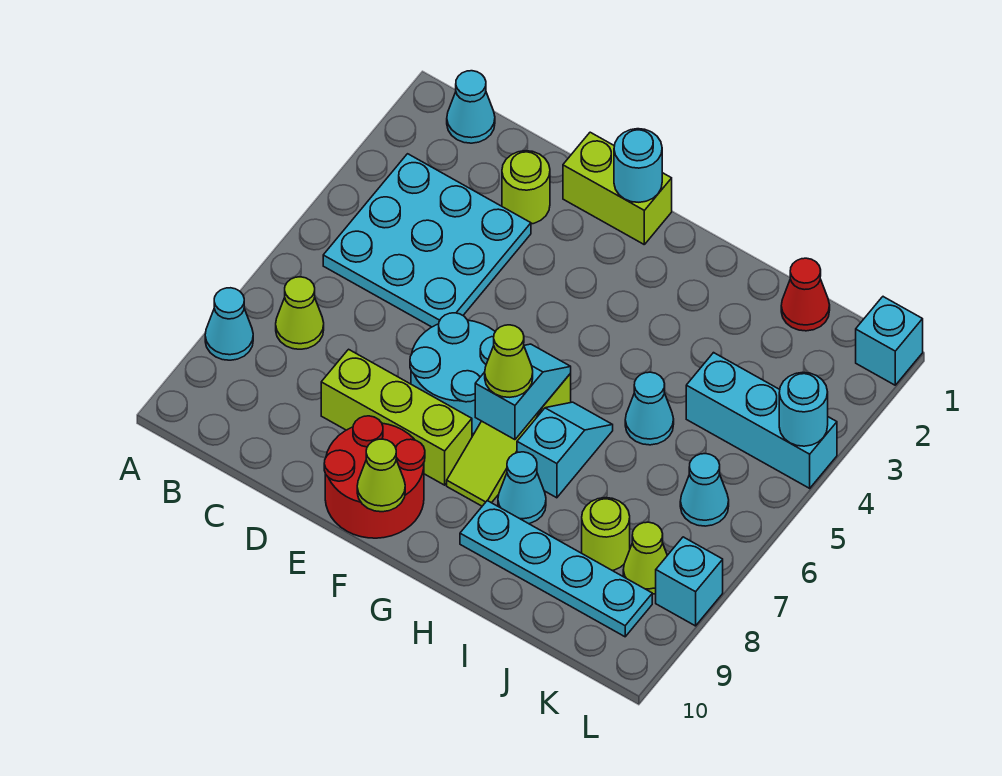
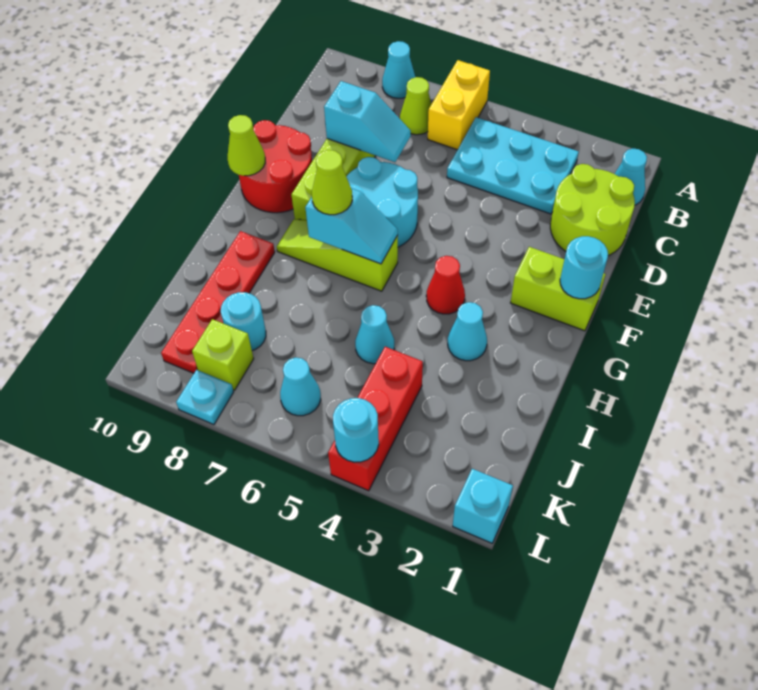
none -> yellow 1x2 brick [428,60,490,150]
cyan 3x3 plate [323,154,531,327] -> cyan 2x3 plate [447,117,579,214]
lime 1x1 round brick [502,151,550,224] -> lime 2x2 round brick [550,164,635,256]
lime 1x2 brick [563,132,672,244] -> lime 1x2 brick turned to [511,247,605,331]
cyan 1x2 slope [517,402,613,498] -> cyan 1x2 slope moved to [324,81,411,162]
cyan 1x1 cone [498,452,546,524] -> cyan 1x1 cone moved to [448,302,487,361]
cyan 1x4 plate [460,501,652,637] -> red 1x4 plate [161,231,275,373]
red 1x1 cone [781,258,830,331] -> red 1x1 cone moved to [426,256,465,314]
cyan 1x3 brick [686,353,837,488] -> red 1x3 brick [328,347,423,491]
lime 1x1 round brick [582,498,630,571] -> cyan 1x1 round brick [221,292,266,350]
lime 1x1 cone [623,522,667,594] -> lime 1x1 brick [192,319,254,390]
cyan 1x1 brick [656,537,723,626] -> cyan 1x1 plate [176,370,234,425]

